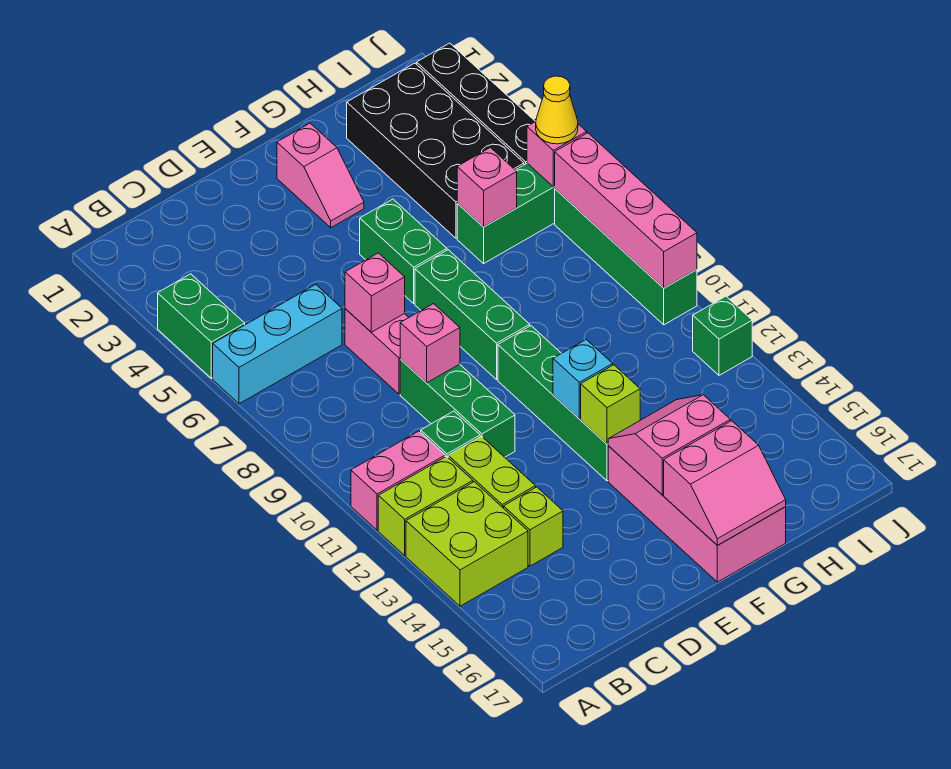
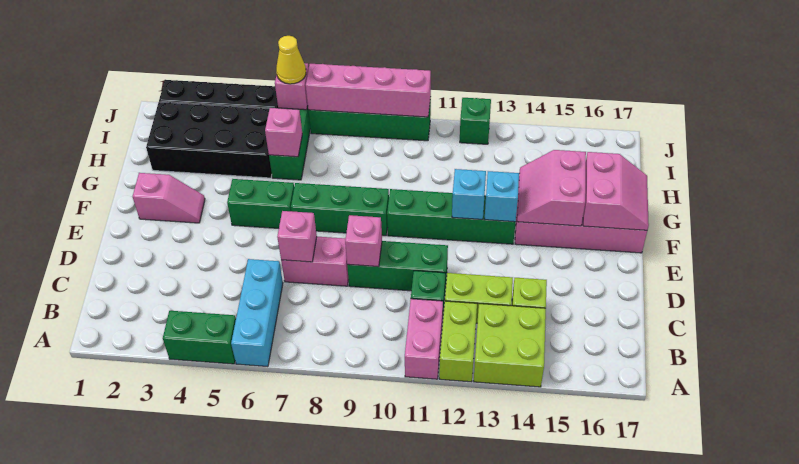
lime 1x1 brick [581,365,640,444] -> cyan 1x1 brick [485,171,519,222]

